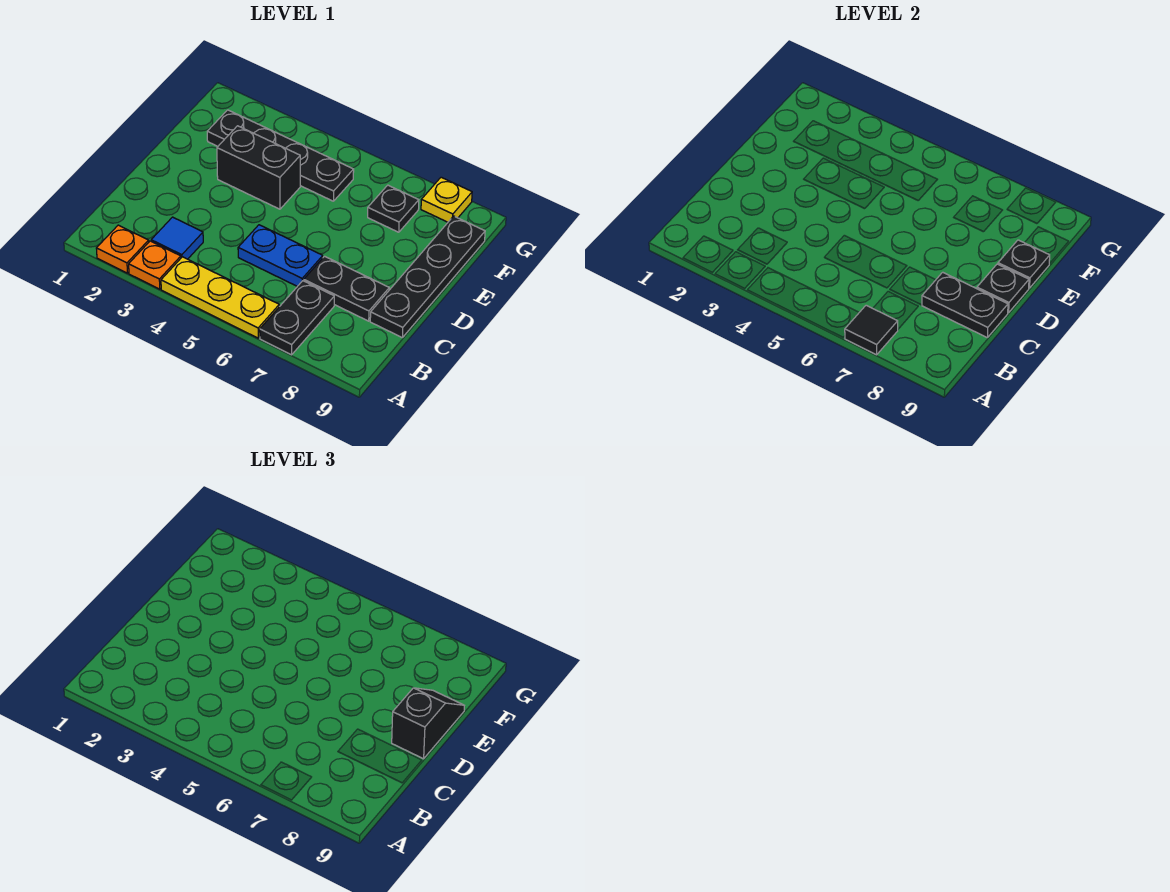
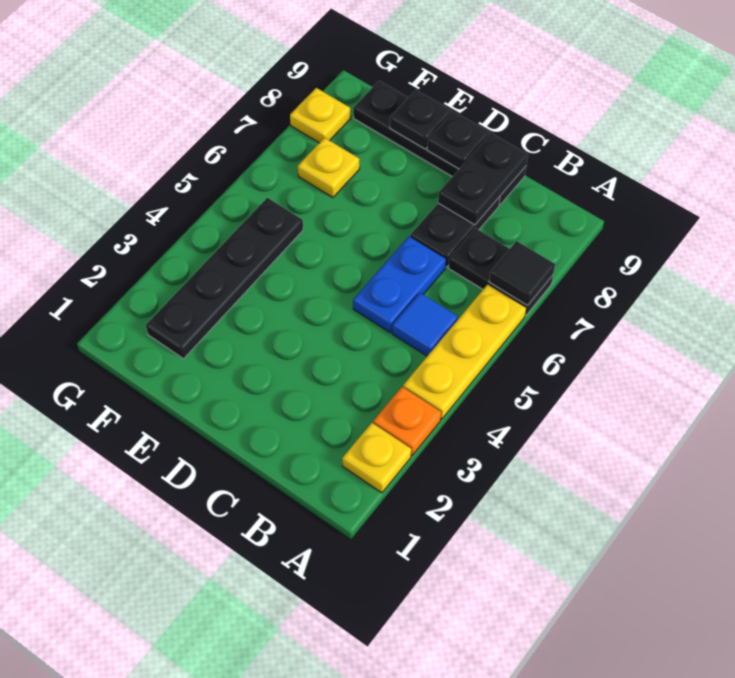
orange 1x1 plate [96,225,149,273] -> yellow 1x1 plate [342,423,411,493]
blue 1x1 tile [151,217,203,259] -> blue 1x1 tile moved to [392,293,458,356]
black 1x2 slope [392,688,464,759] -> none
black 1x2 brick [217,126,300,209] -> none
black 1x1 plate [368,185,419,232] -> yellow 1x1 plate [298,138,360,197]

